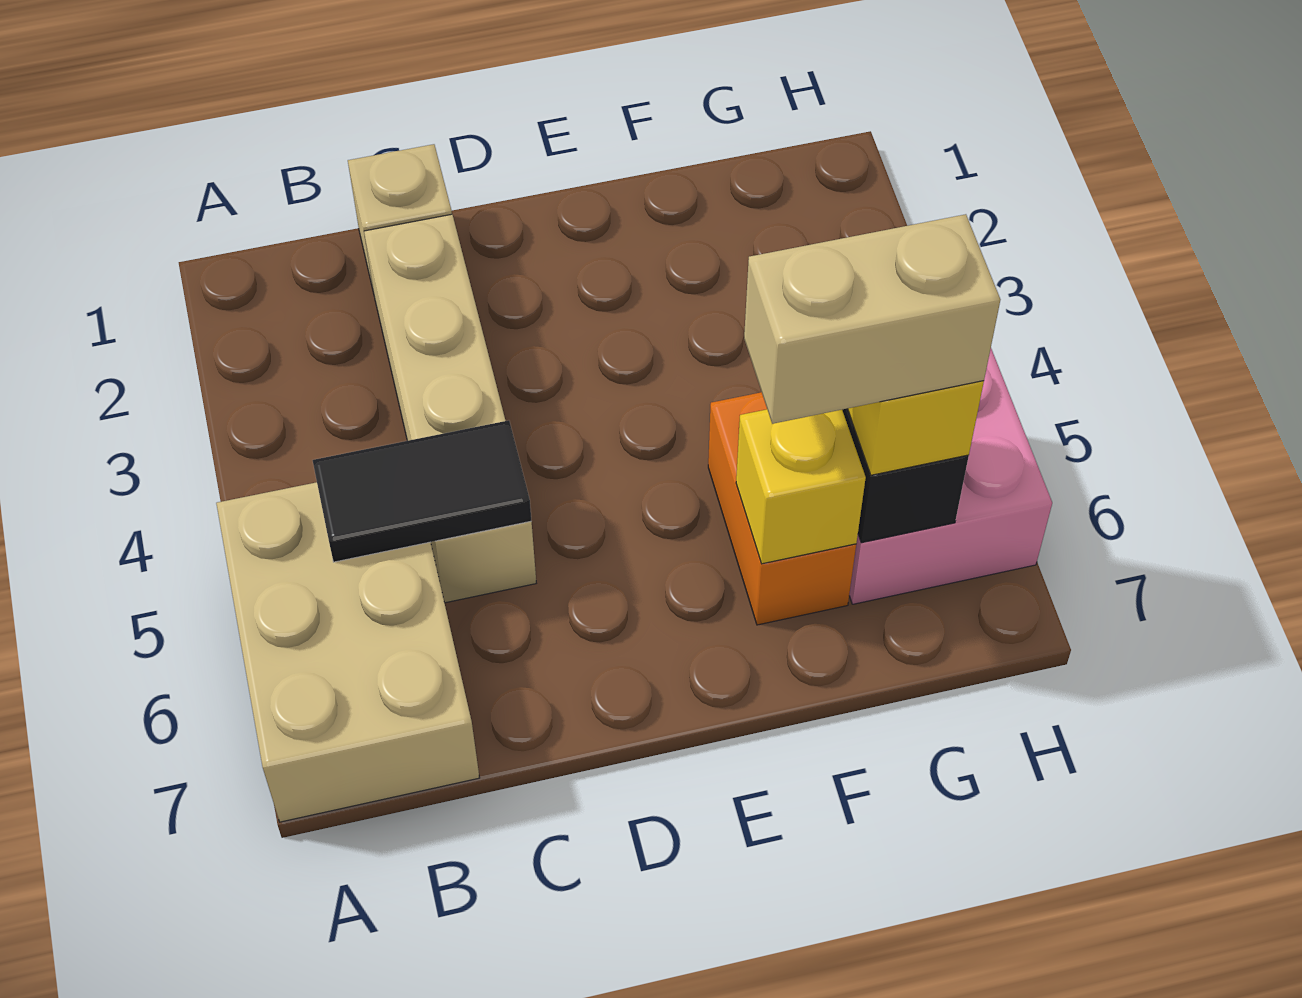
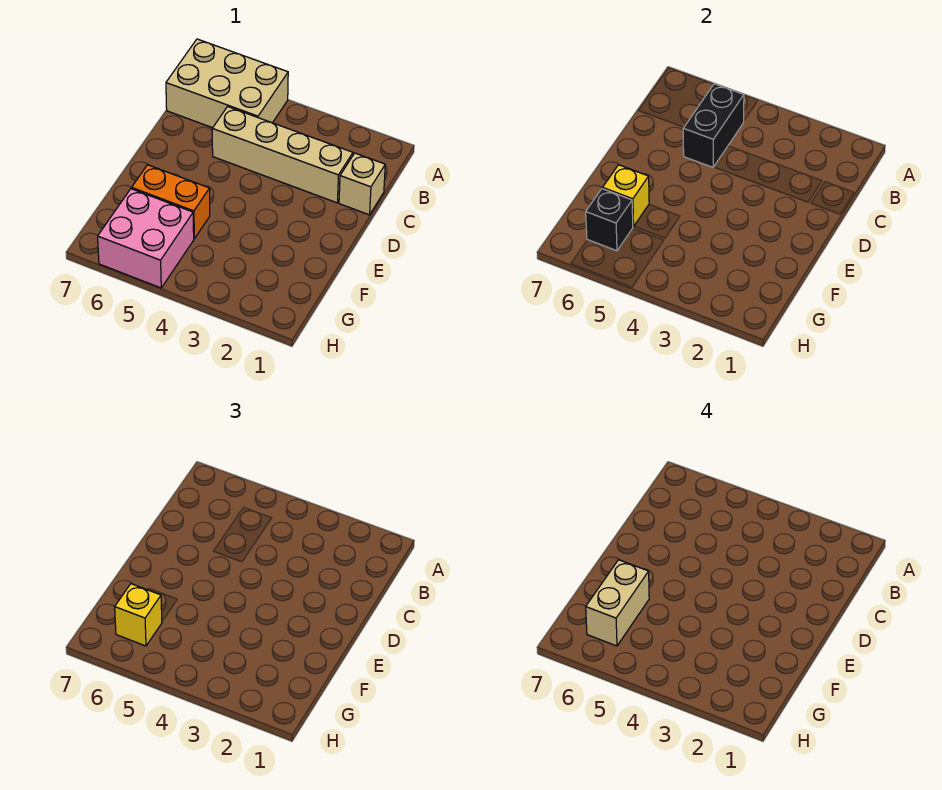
black 1x2 tile [313,420,531,562] -> black 1x2 brick [683,84,744,167]

